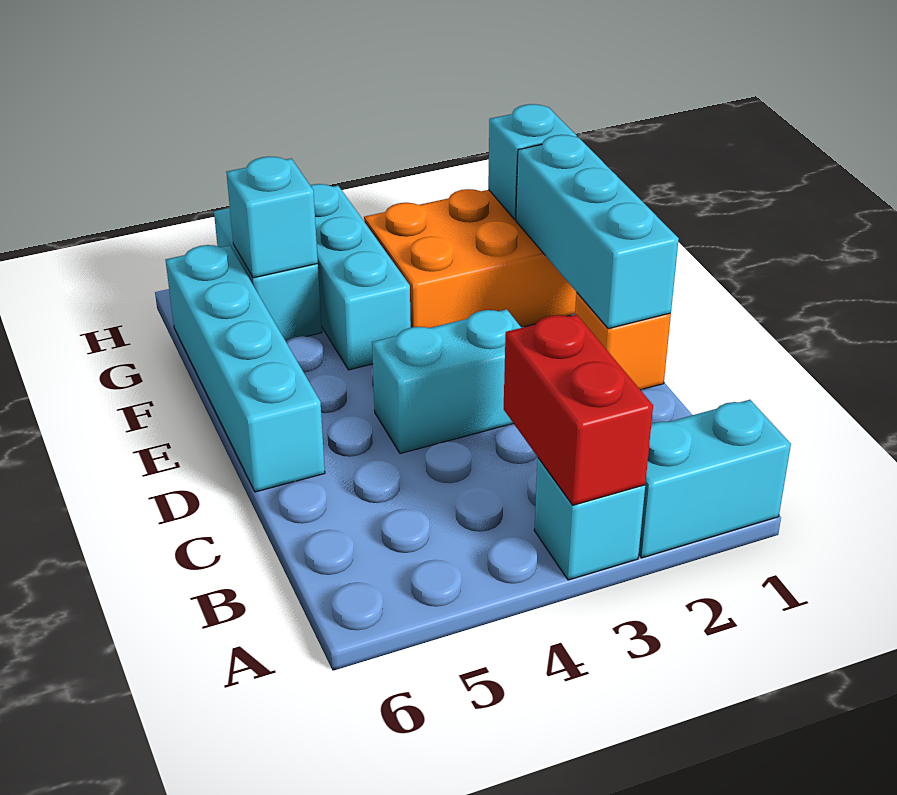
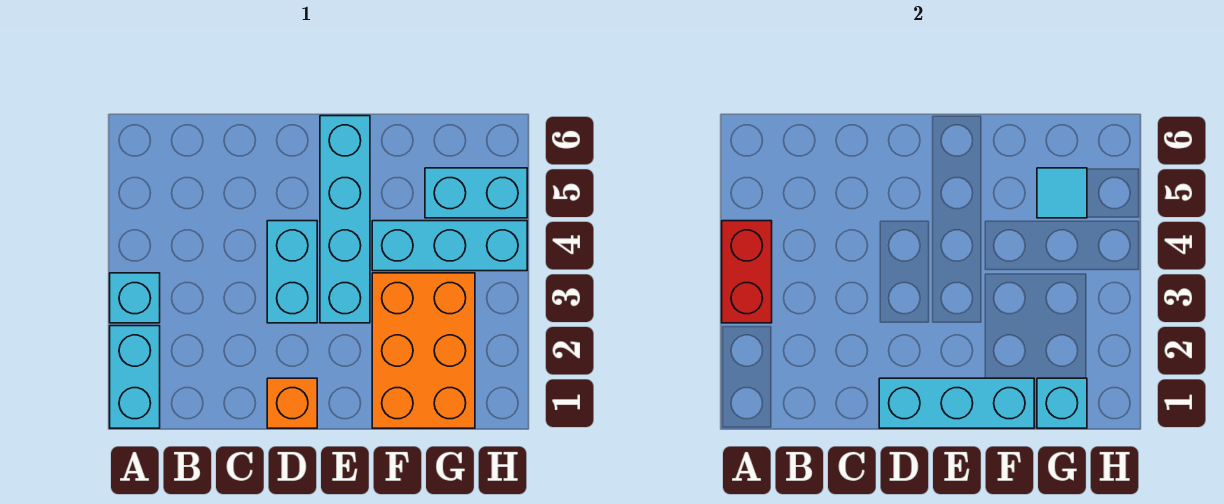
red 1x2 brick [504,314,653,505] -> red 1x2 brick turned to [722,221,772,323]
cyan 1x4 brick [166,245,325,492] -> cyan 1x4 brick turned to [320,116,370,323]
cyan 1x1 brick [226,156,318,278] -> cyan 1x1 tile [1037,168,1087,218]

